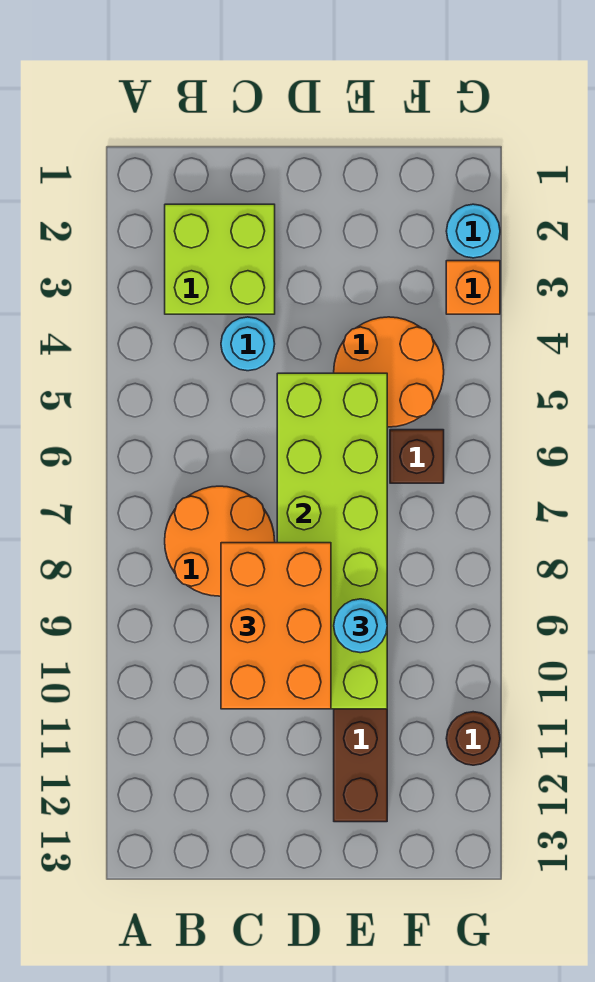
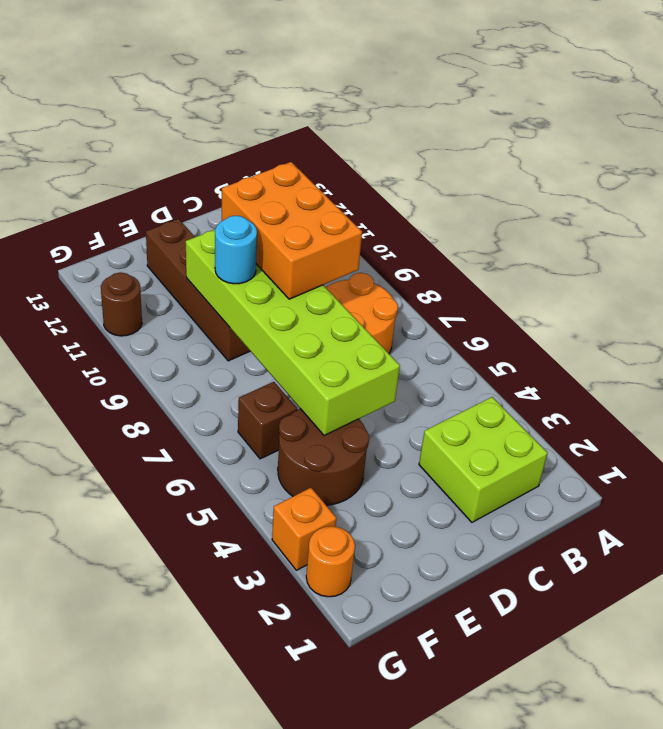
cyan 1x1 round brick [221,317,275,371] -> none
orange 2x2 round brick [334,317,444,427] -> brown 2x2 round brick [278,409,369,505]
cyan 1x1 round brick [446,204,500,258] -> orange 1x1 round brick [306,526,355,597]

